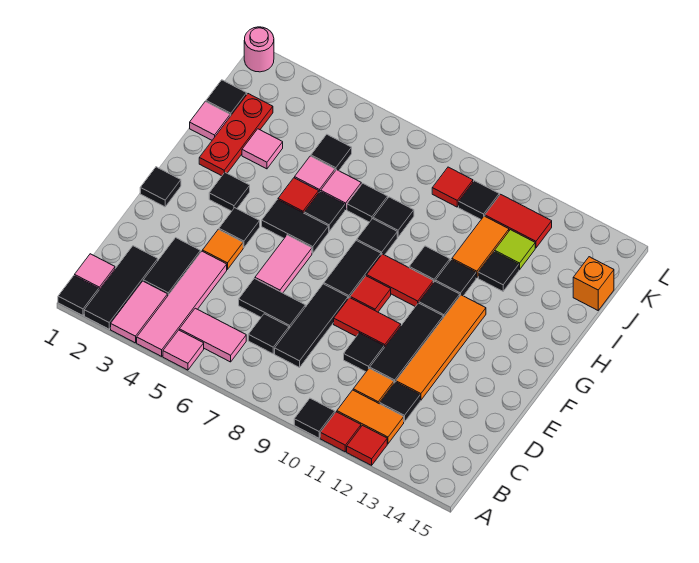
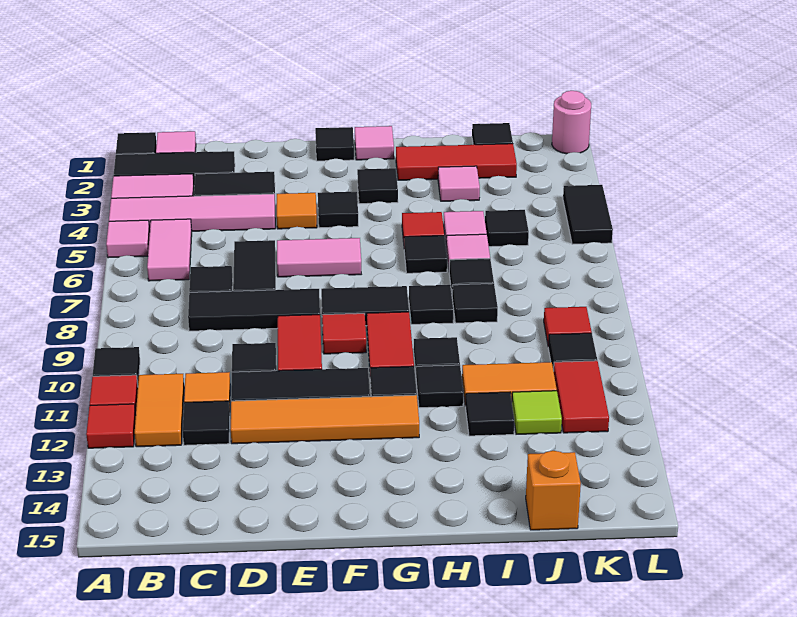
black 1x2 tile [262,200,329,253] -> black 1x2 tile moved to [563,185,613,244]
red 1x3 plate [199,94,273,176] -> red 1x3 tile [396,144,517,180]
pink 1x1 tile [190,102,230,140] -> pink 1x1 tile moved to [355,126,394,160]

